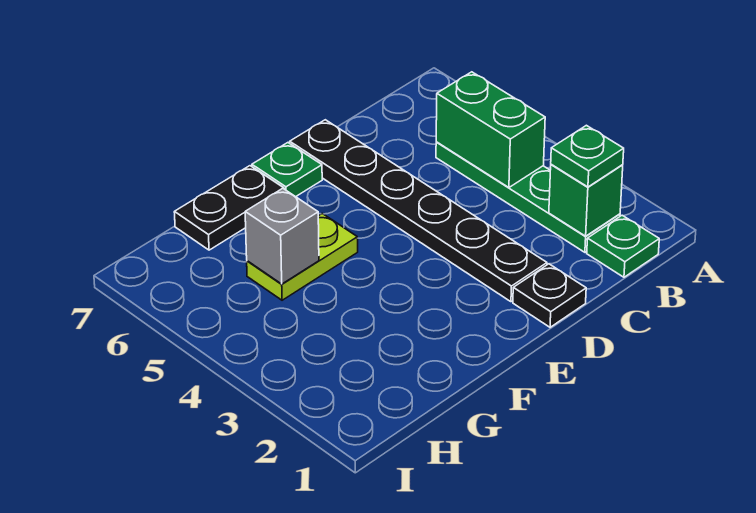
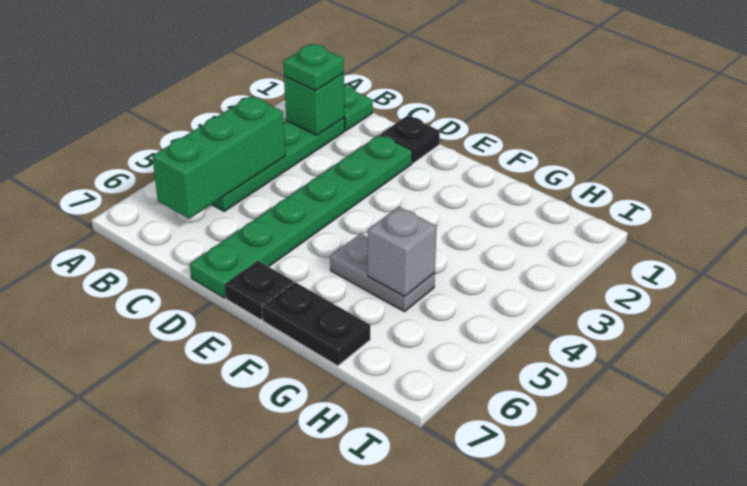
green 1x2 brick [436,72,545,187] -> green 1x3 brick [152,96,285,219]
black 1x6 plate [290,120,547,302] -> green 1x6 plate [190,135,412,298]
green 1x1 plate [252,143,322,197] -> black 1x1 plate [225,261,293,320]
lime 1x2 plate [247,214,358,300] -> grey 1x2 plate [330,234,435,312]

